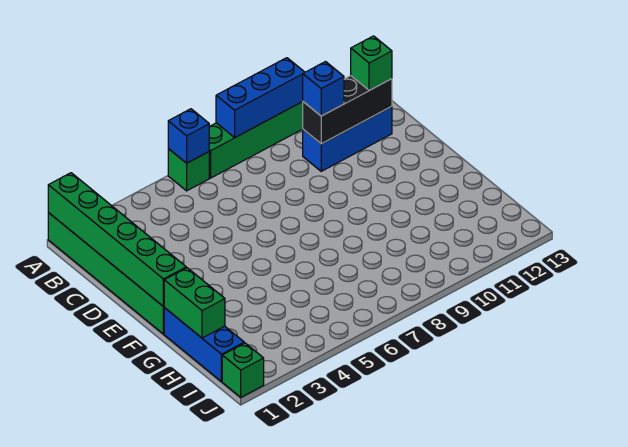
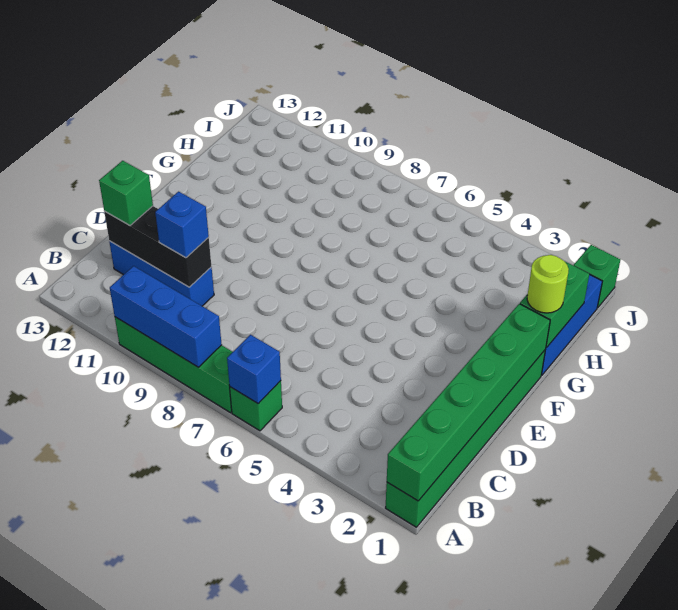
none -> lime 1x1 round brick [527,255,569,313]

